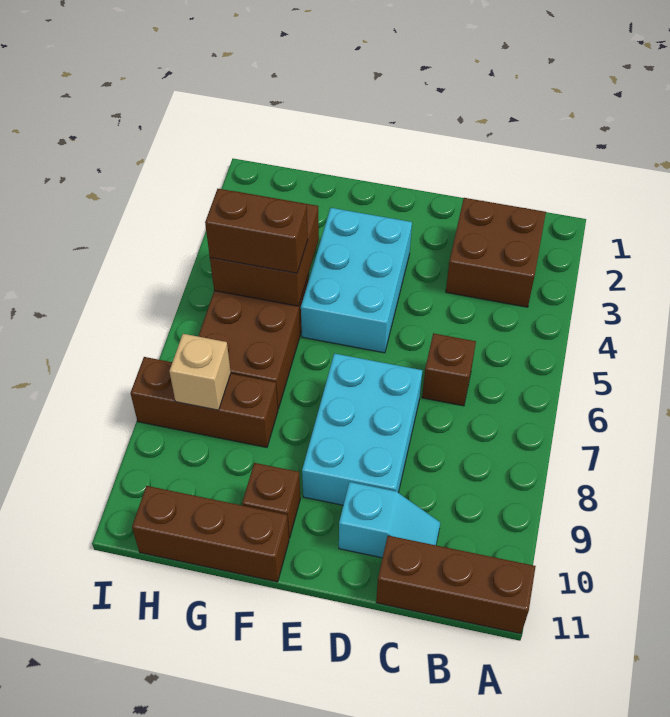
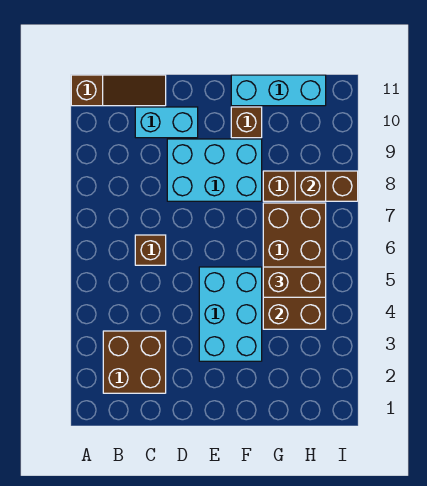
brown 1x3 brick [376,536,536,634] -> brown 1x3 slope [71,75,166,106]
cyan 1x2 slope [339,482,440,558] -> cyan 1x2 brick [135,107,198,138]
cyan 2x3 brick [302,353,422,505] -> cyan 2x3 brick turned to [167,139,262,201]
brown 1x3 brick [132,486,289,582] -> cyan 1x3 brick [231,75,326,106]
tan 1x1 brick [169,334,231,410] -> brown 1x1 brick [295,171,326,201]

